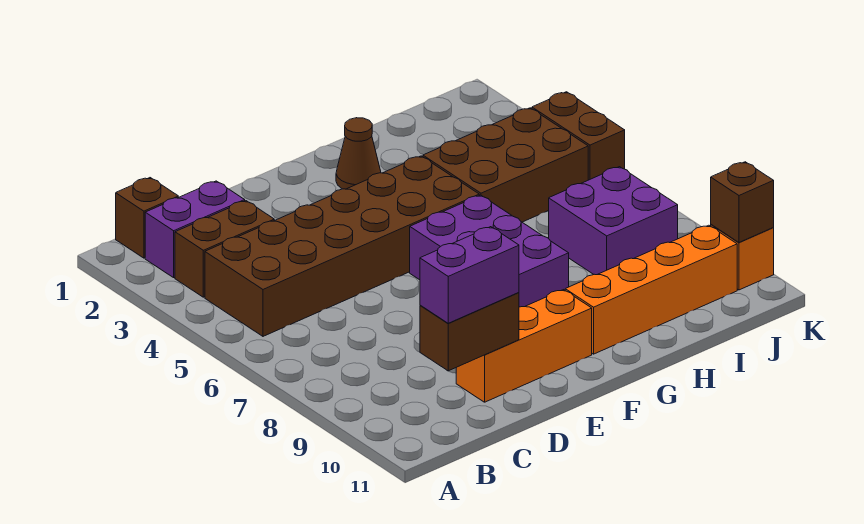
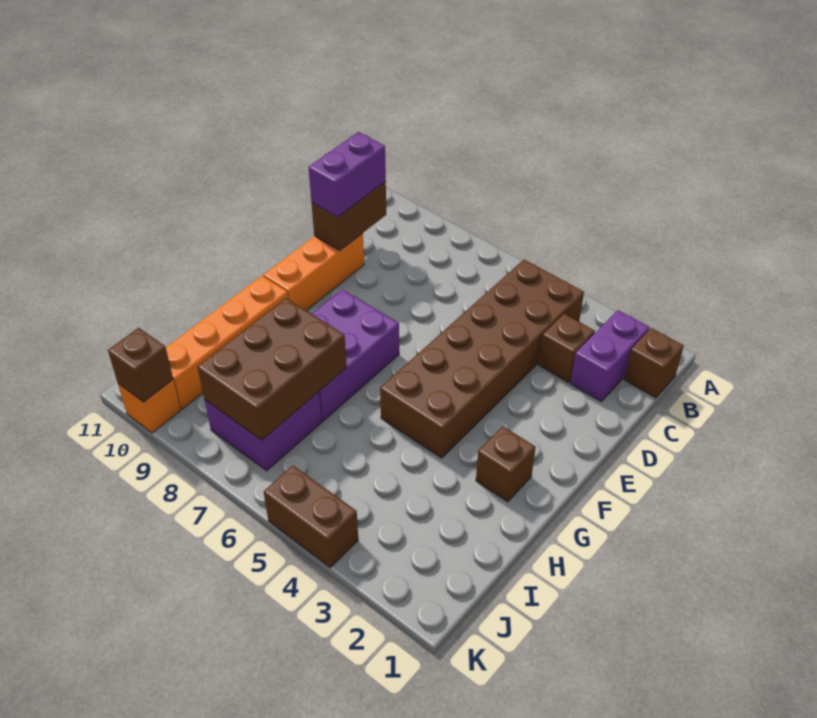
brown 1x2 brick [175,201,274,297] -> brown 1x1 brick [539,314,595,383]
purple 2x3 brick [410,195,569,307] -> purple 2x3 brick turned to [312,289,399,421]
brown 1x1 cone [336,118,381,189] -> brown 1x1 brick [476,426,536,502]
brown 2x3 brick [423,108,588,222] -> brown 2x3 brick moved to [197,298,347,440]

